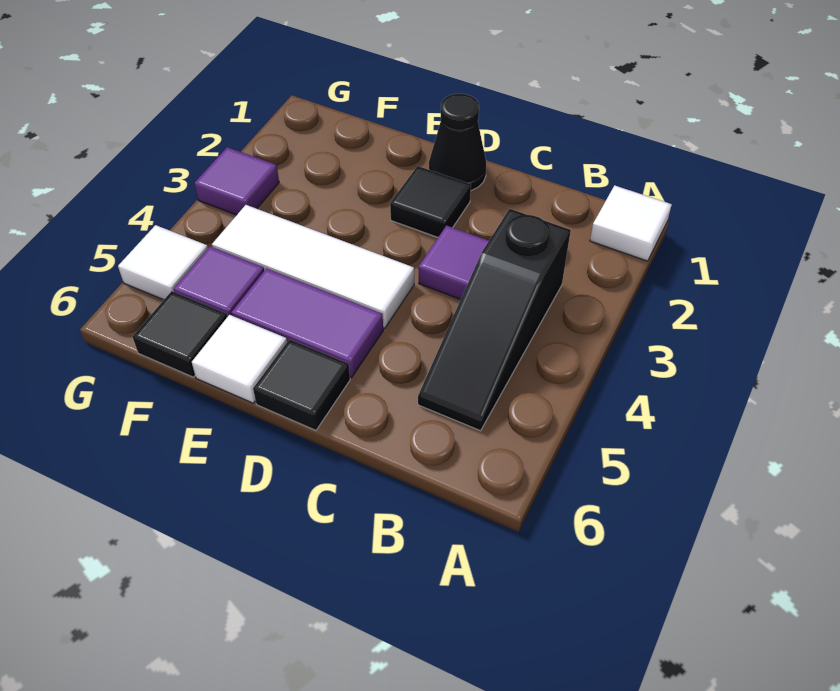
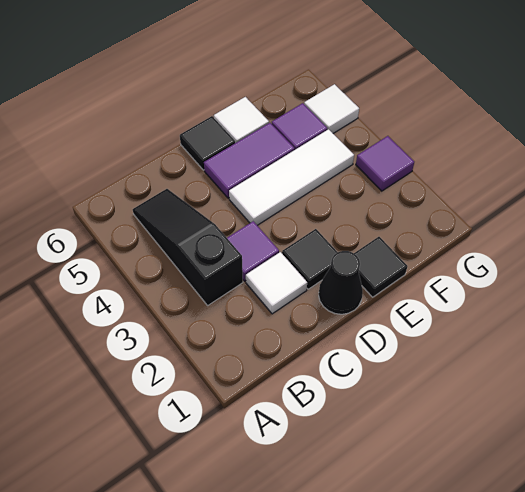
white 1x1 tile [590,185,672,261] -> white 1x1 tile moved to [246,252,307,314]
black 1x1 tile [133,291,227,377] -> black 1x1 tile moved to [354,237,407,297]

